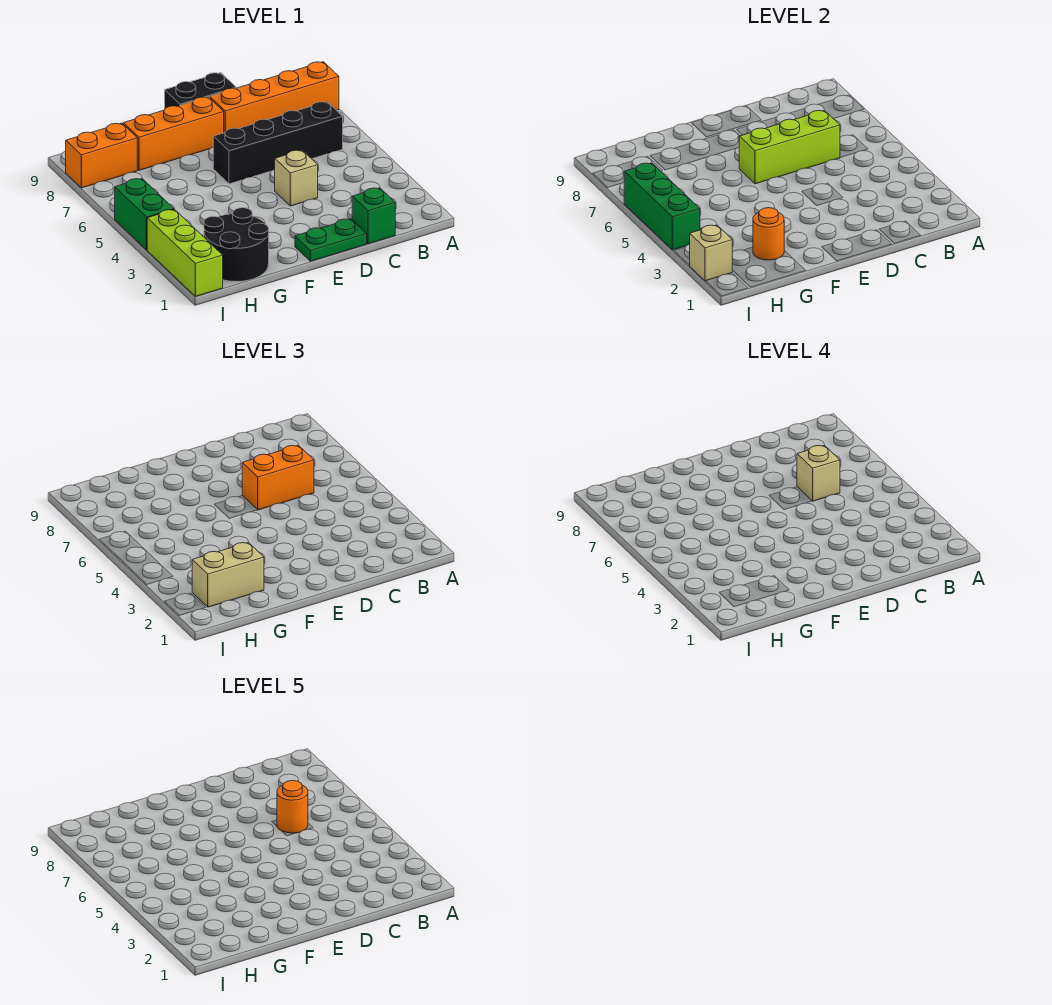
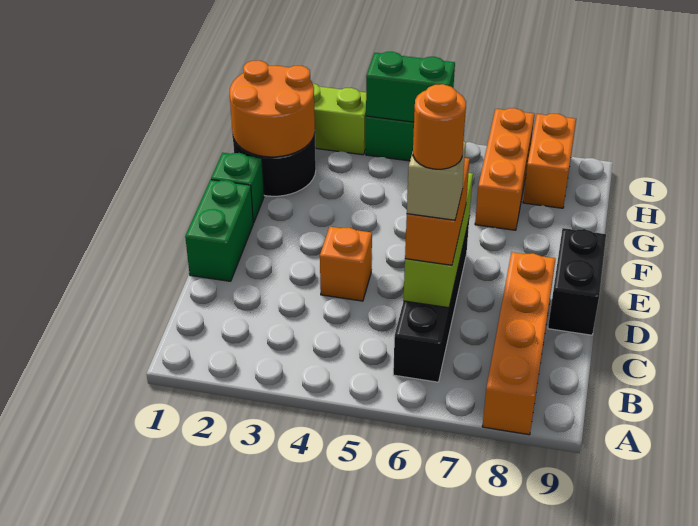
green 1x1 brick [352,188,395,244] -> green 1x1 brick moved to [211,153,264,223]
green 1x2 plate [295,219,367,261] -> green 1x2 brick [185,180,253,281]
tan 1x1 brick [275,150,318,206] -> orange 1x1 brick [320,227,372,301]
orange 1x3 brick [123,97,224,170] -> orange 1x3 brick moved to [475,108,535,230]
orange 1x1 round brick [753,208,784,260] -> orange 2x2 round brick [230,60,315,157]
tan 1x2 brick [192,542,264,607] -> none
tan 1x1 brick [689,225,732,281] -> none
green 1x3 brick [624,163,700,250] -> green 1x2 brick [366,52,455,122]

